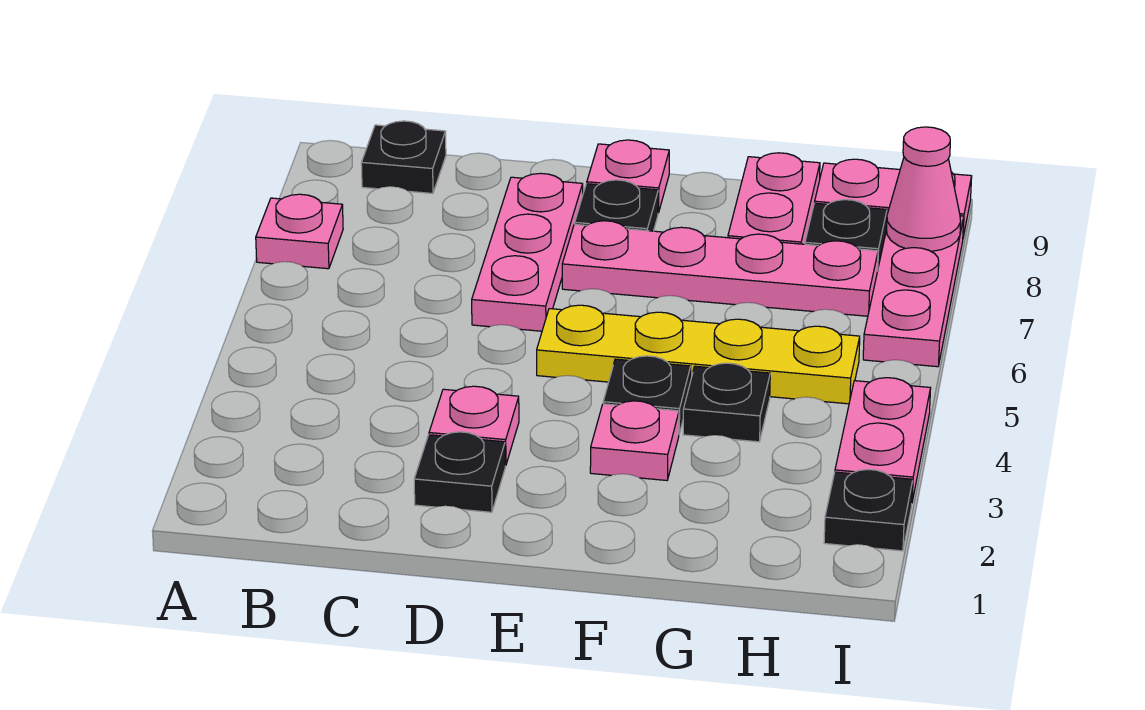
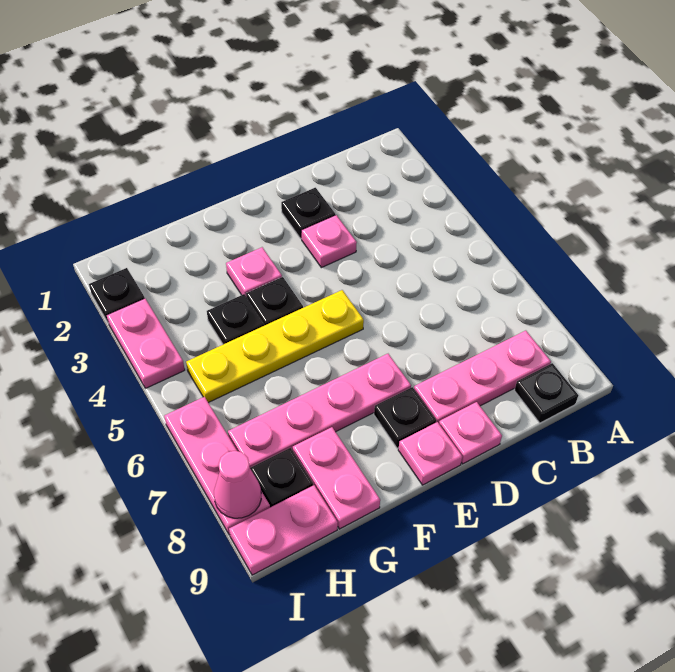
pink 1x1 plate [256,194,343,269] -> pink 1x1 plate moved to [439,402,502,464]
pink 1x3 plate [472,173,583,331] -> pink 1x3 plate turned to [414,331,551,423]

